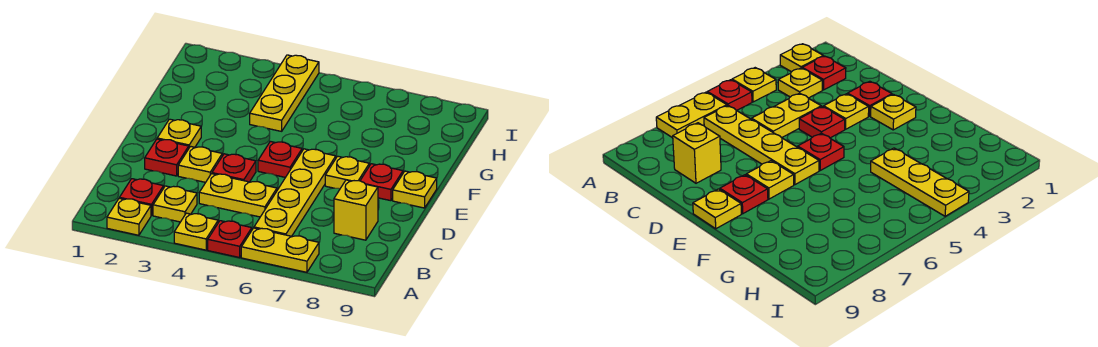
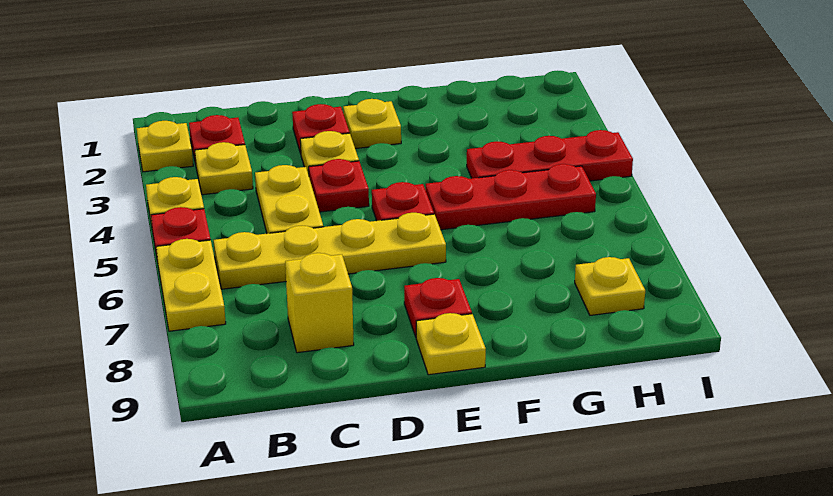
yellow 1x1 plate [325,156,369,189] -> yellow 1x1 plate moved to [575,257,645,315]
none -> red 1x3 plate [426,164,596,230]
yellow 1x3 plate [250,55,319,131] -> red 1x3 plate [467,130,633,181]

